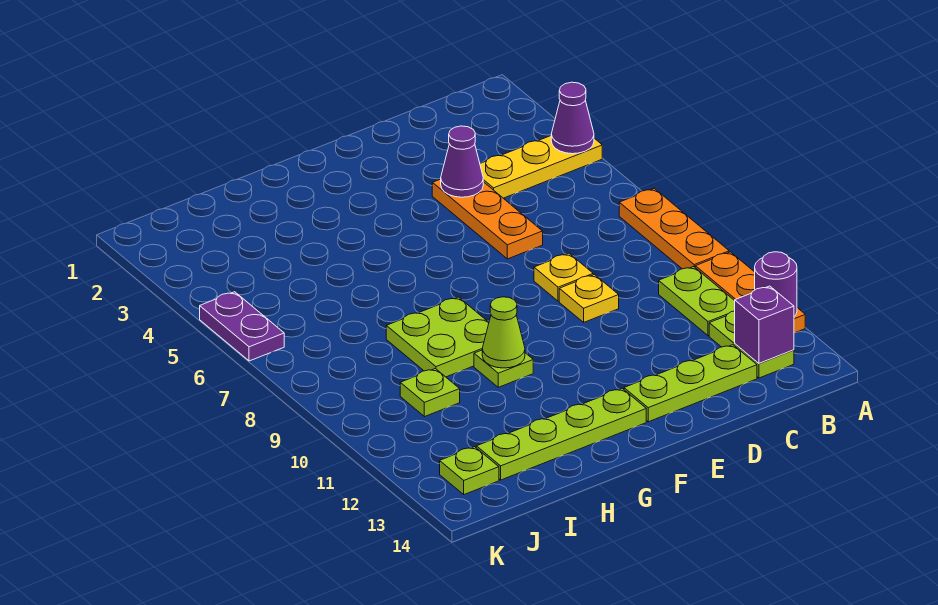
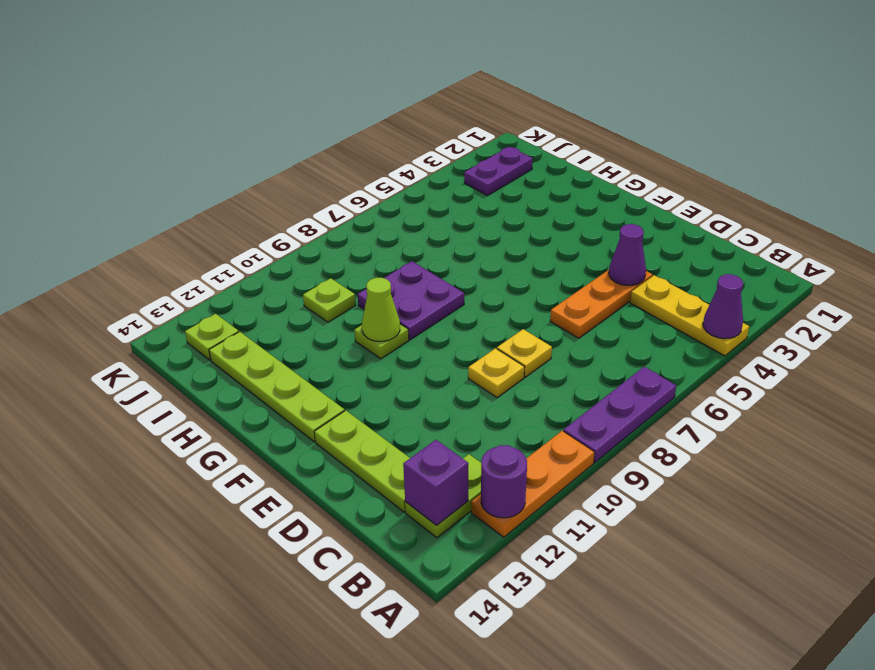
orange 1x3 plate [619,188,729,269] -> purple 1x3 plate [563,367,676,463]
lime 1x2 plate [659,267,735,336] -> none
lime 2x2 plate [386,297,489,377] -> purple 2x2 plate [358,261,464,340]
purple 1x2 plate [200,292,284,361] -> purple 1x2 plate moved to [464,147,533,196]

